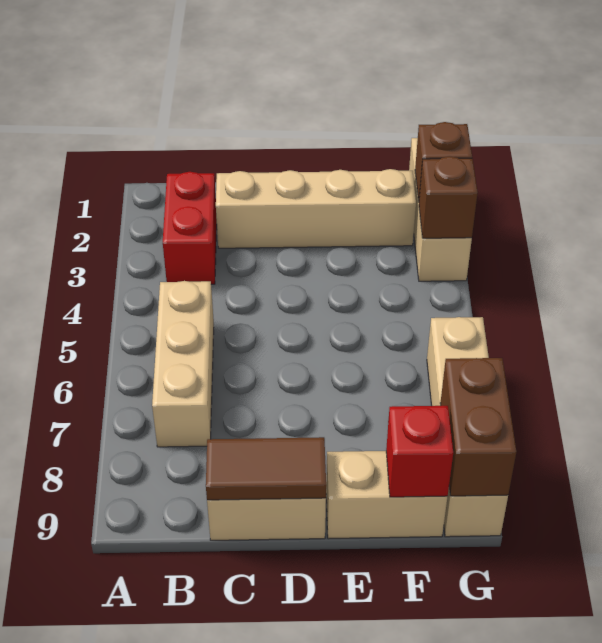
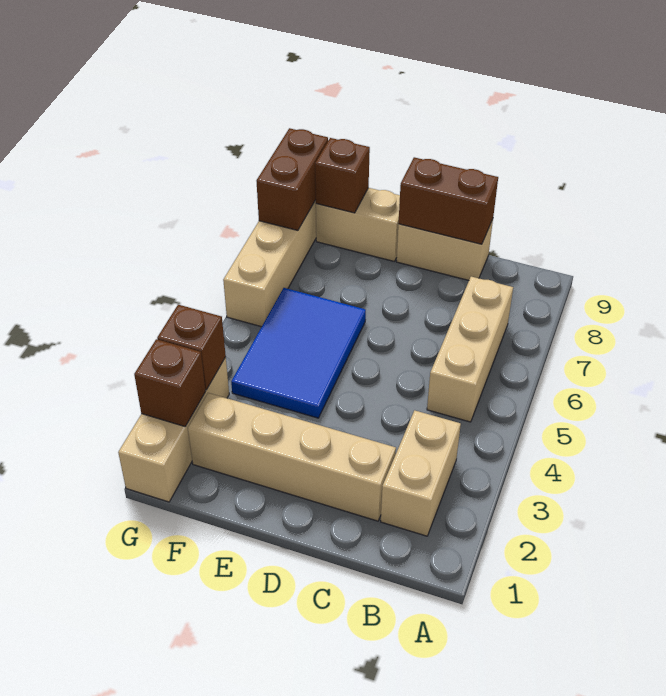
red 1x2 brick [163,172,217,284] -> tan 1x2 brick [381,410,461,536]
brown 1x2 tile [206,437,326,500] -> brown 1x2 brick [399,157,498,244]
none -> blue 2x3 tile [231,288,366,418]
red 1x1 brick [386,406,453,497] -> brown 1x1 brick [315,138,370,213]

